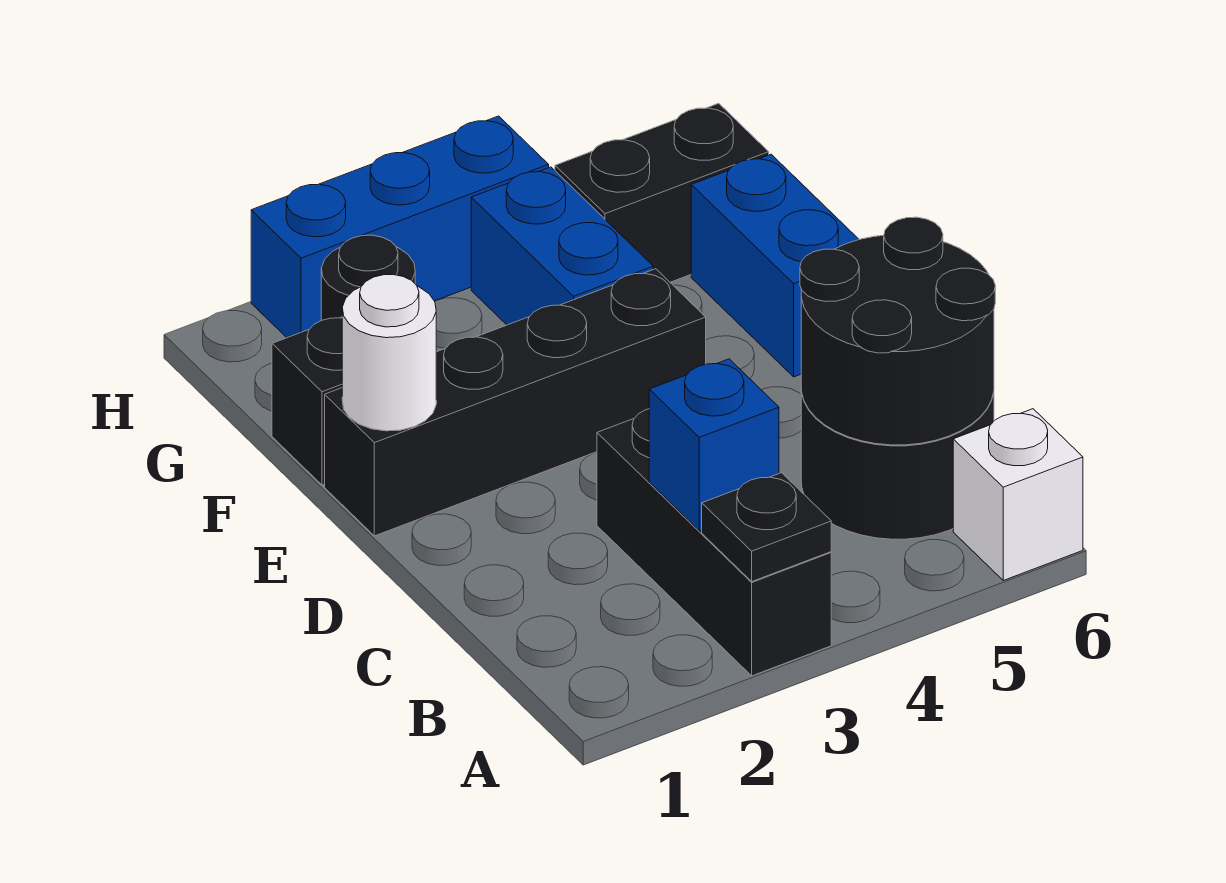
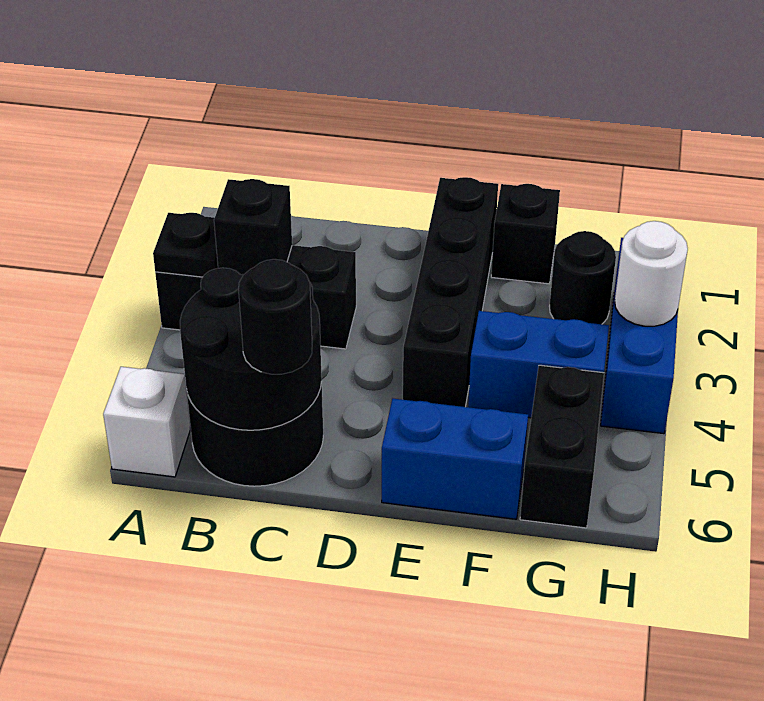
blue 1x1 brick [649,359,779,531] -> black 1x1 brick [214,179,292,275]
none -> black 1x1 round brick [239,259,312,374]
white 1x1 round brick [342,275,436,431] -> white 1x1 round brick moved to [615,221,688,326]

